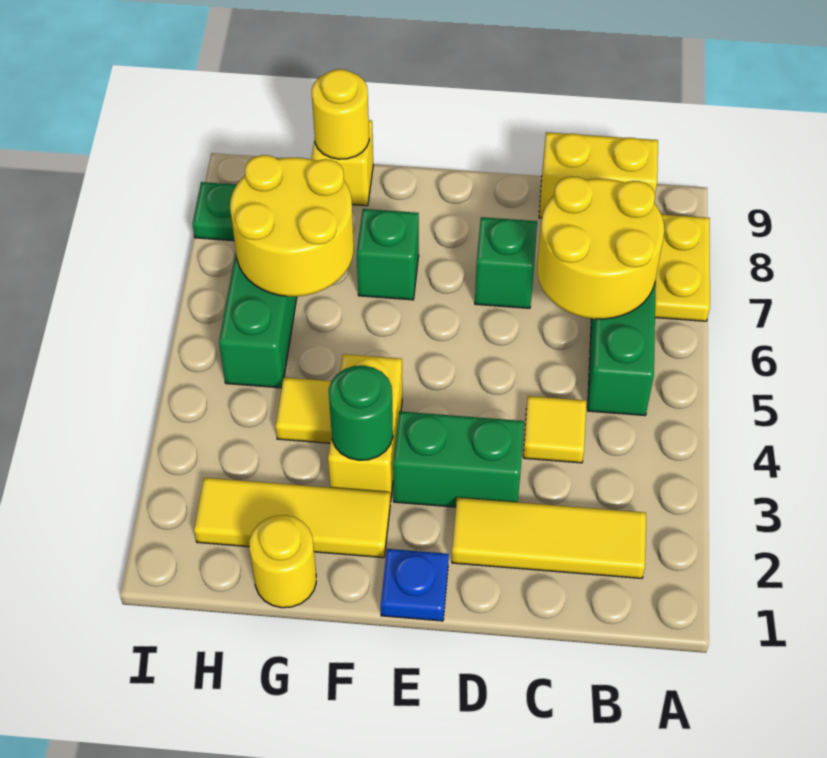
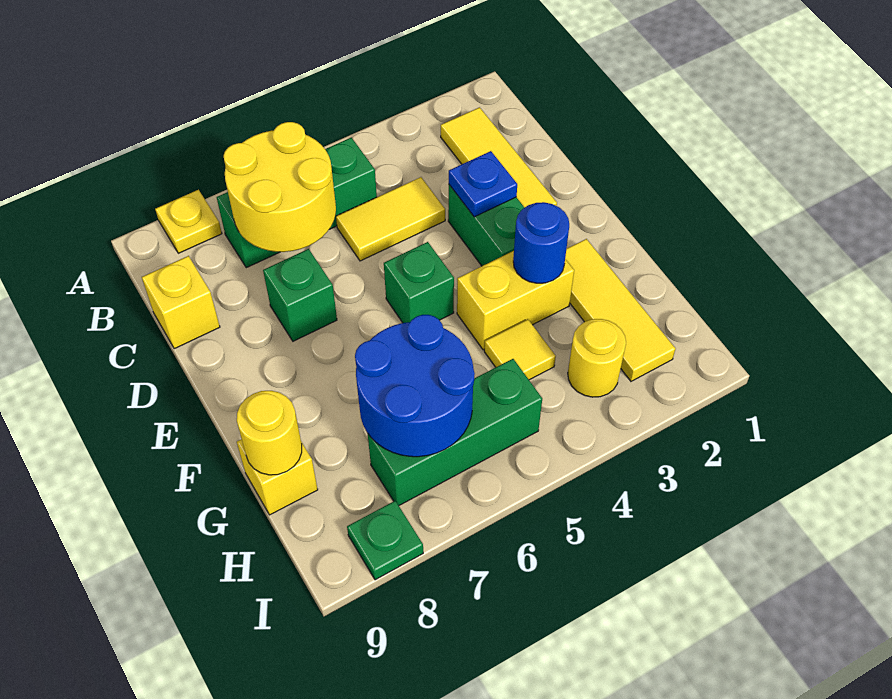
yellow 1x2 plate [655,214,710,321] -> yellow 1x1 plate [155,190,222,253]
yellow 1x2 brick [539,132,658,218] -> yellow 1x1 brick [142,256,220,349]
yellow 1x1 tile [523,396,586,463] -> yellow 1x2 tile [336,177,445,261]
blue 1x1 plate [381,549,449,621] -> blue 1x1 plate moved to [449,151,517,217]
green 1x1 round brick [329,366,393,460] -> blue 1x1 round brick [513,202,569,283]
green 1x1 brick [357,209,419,300] -> green 1x1 brick moved to [384,242,454,323]
yellow 1x1 round brick [249,515,316,608] -> yellow 1x1 round brick moved to [568,319,626,397]
yellow 2x2 round brick [230,155,354,297] -> blue 2x2 round brick [355,315,475,457]

